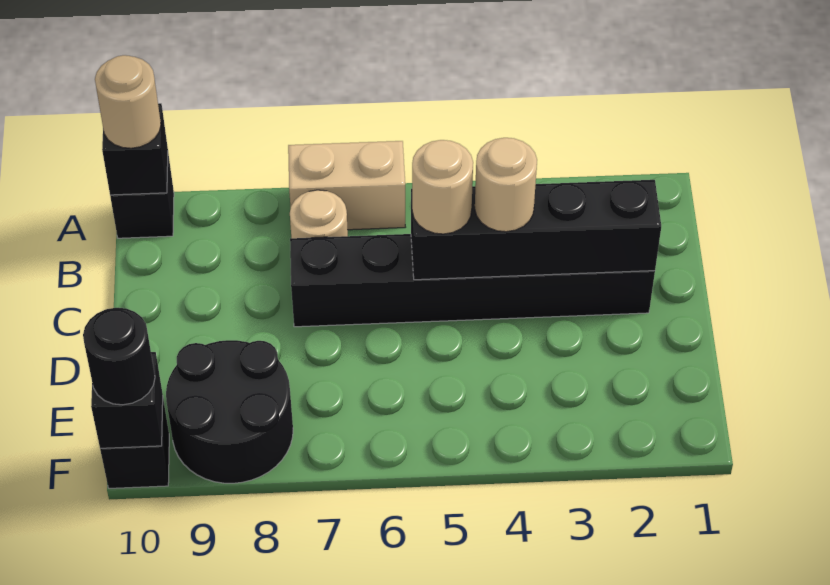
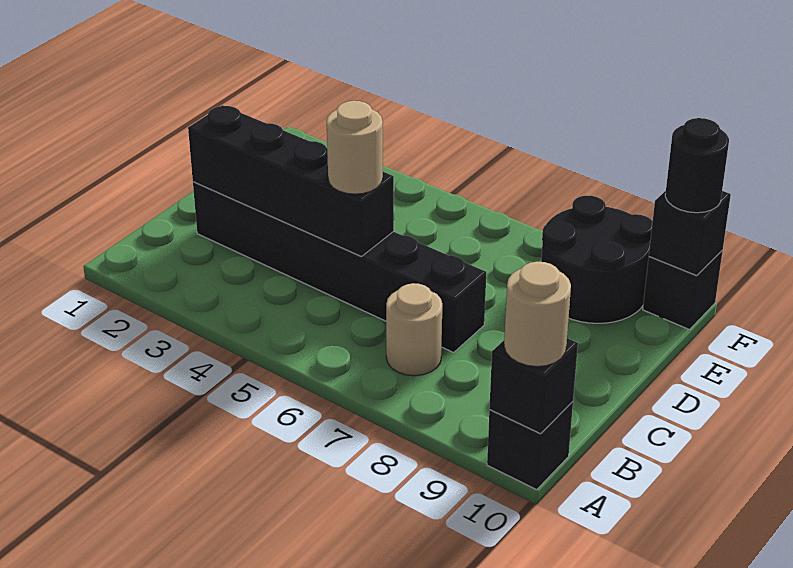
tan 1x2 brick [288,141,405,230] -> none
tan 1x1 round brick [475,138,537,232] -> none

